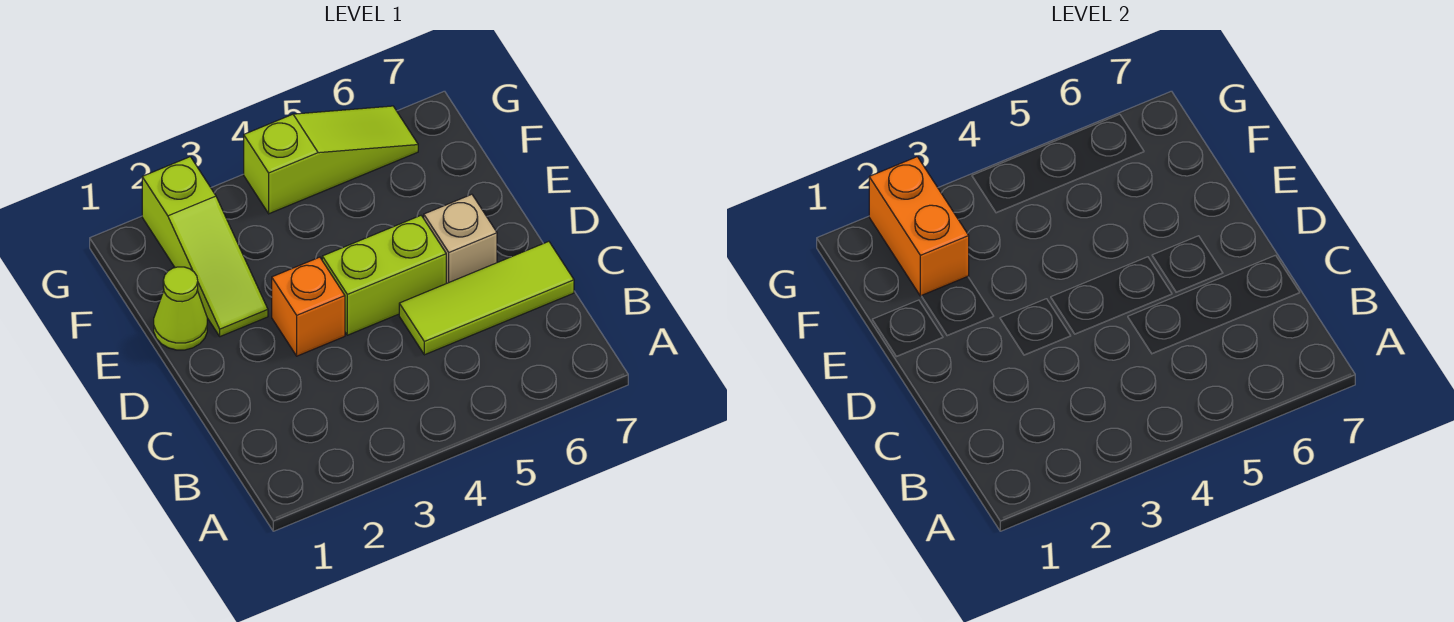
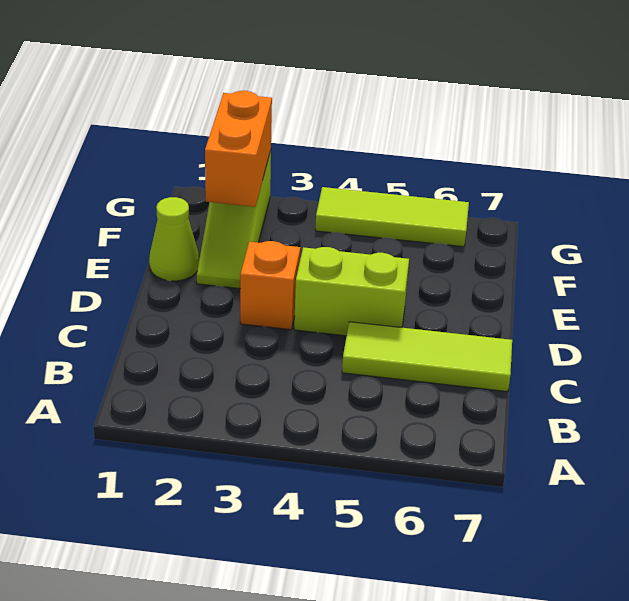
tan 1x1 brick [424,194,497,283] -> none
lime 1x3 slope [244,106,418,214] -> lime 1x3 tile [315,187,469,247]

